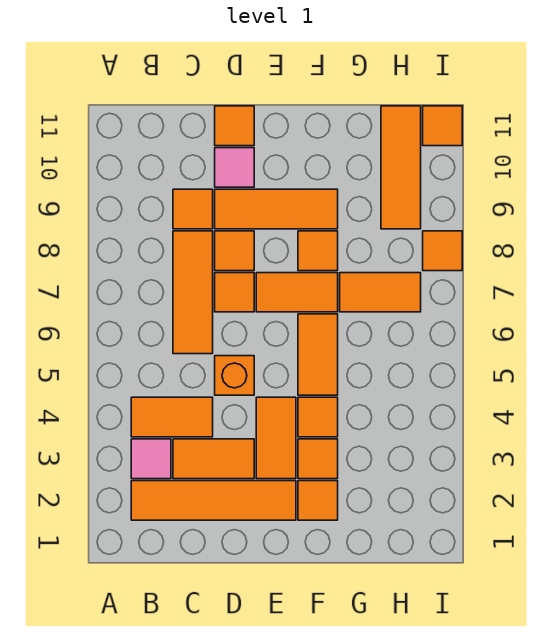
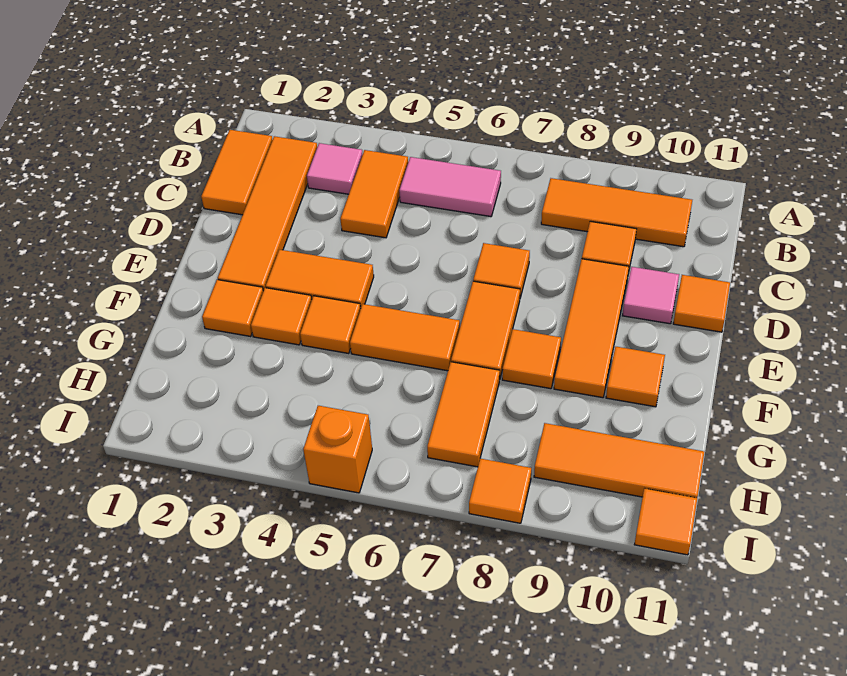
none -> pink 1x2 tile [399,157,501,217]
orange 1x2 tile [173,439,254,479] -> orange 1x2 tile moved to [201,130,272,215]
orange 1x3 tile [173,231,213,354] -> orange 1x3 tile moved to [541,178,692,247]
orange 1x1 brick [215,356,254,395] -> orange 1x1 brick moved to [303,406,372,493]
orange 1x1 tile [215,231,254,271] -> orange 1x1 tile moved to [606,347,665,407]

